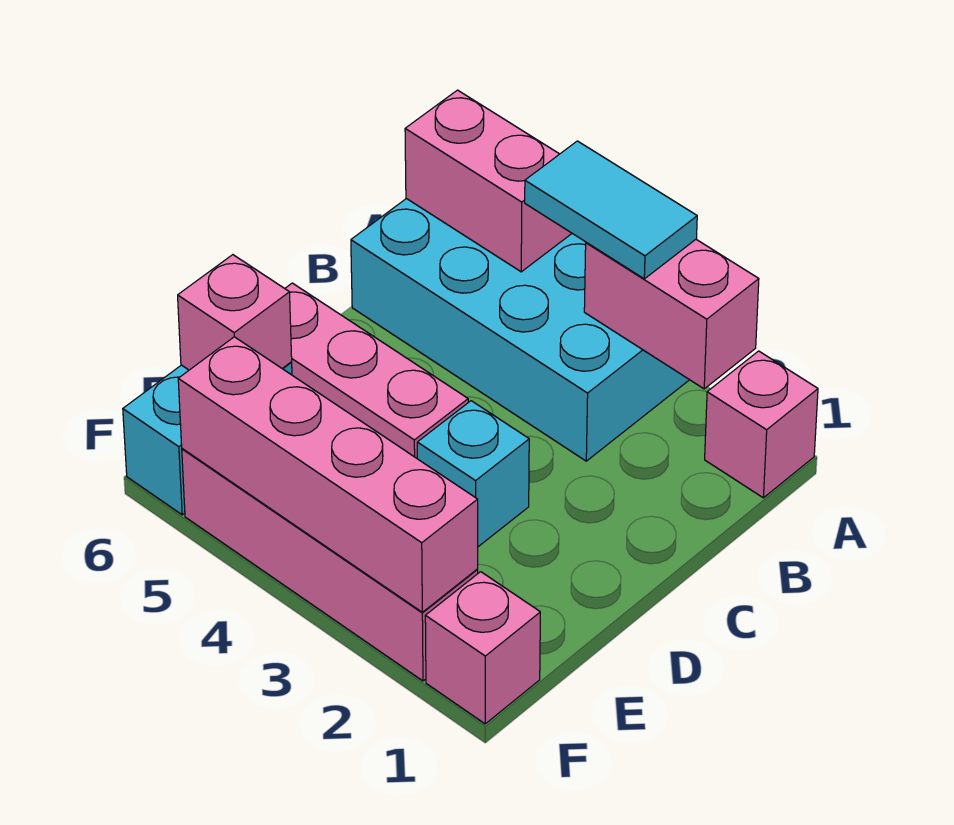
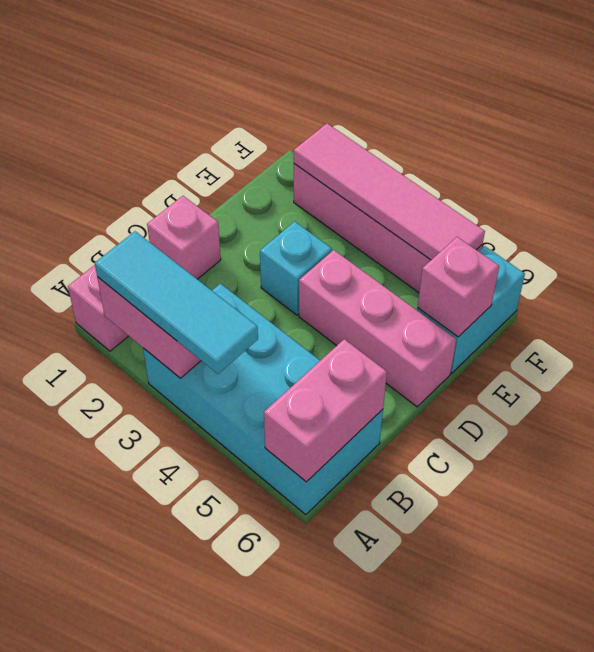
cyan 1x2 tile [525,141,697,279] -> cyan 1x3 tile [95,231,258,374]
pink 1x2 brick [405,90,572,272] -> pink 1x2 brick turned to [264,339,387,482]
pink 1x1 brick [425,572,540,724] -> pink 1x1 brick moved to [147,196,221,279]
pink 1x4 brick [178,337,478,612] -> pink 1x4 tile [294,123,485,260]

